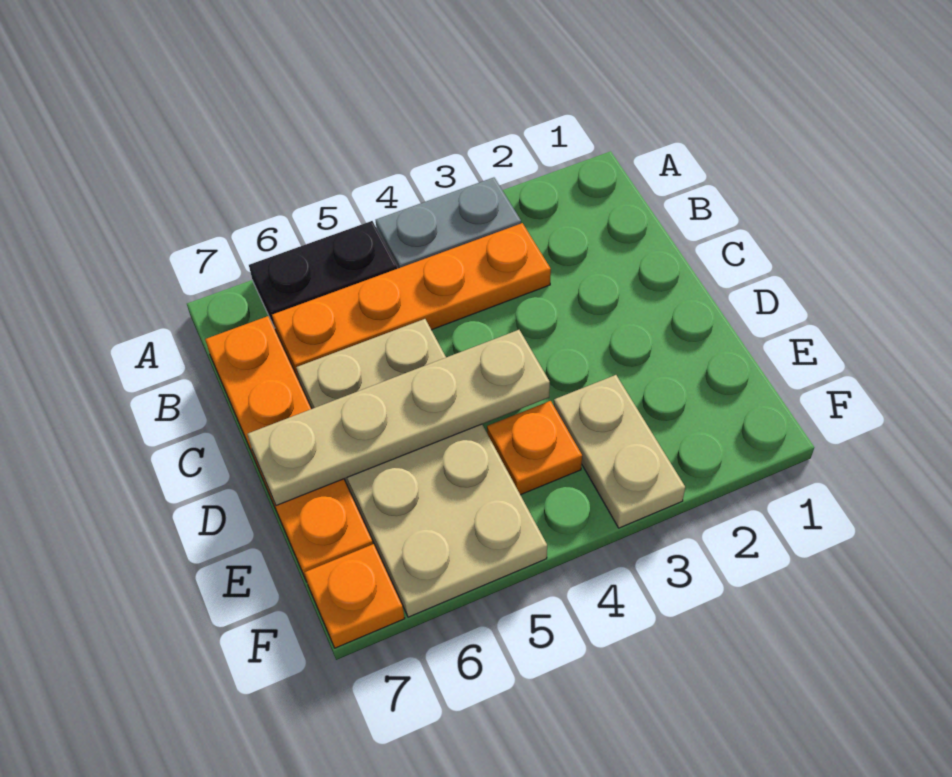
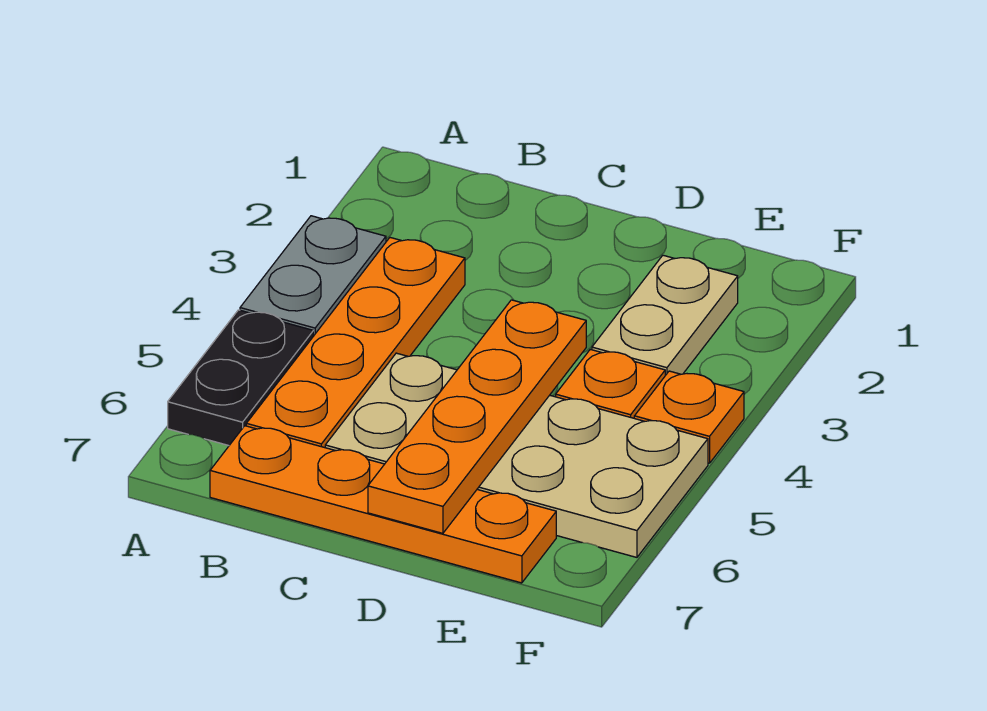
tan 1x4 plate [247,330,550,506] -> orange 1x4 plate [368,300,586,533]
tan 1x2 plate [554,375,685,528] -> tan 1x2 plate turned to [592,255,738,375]
orange 1x1 plate [304,544,405,648] -> orange 1x1 plate moved to [634,371,744,463]

